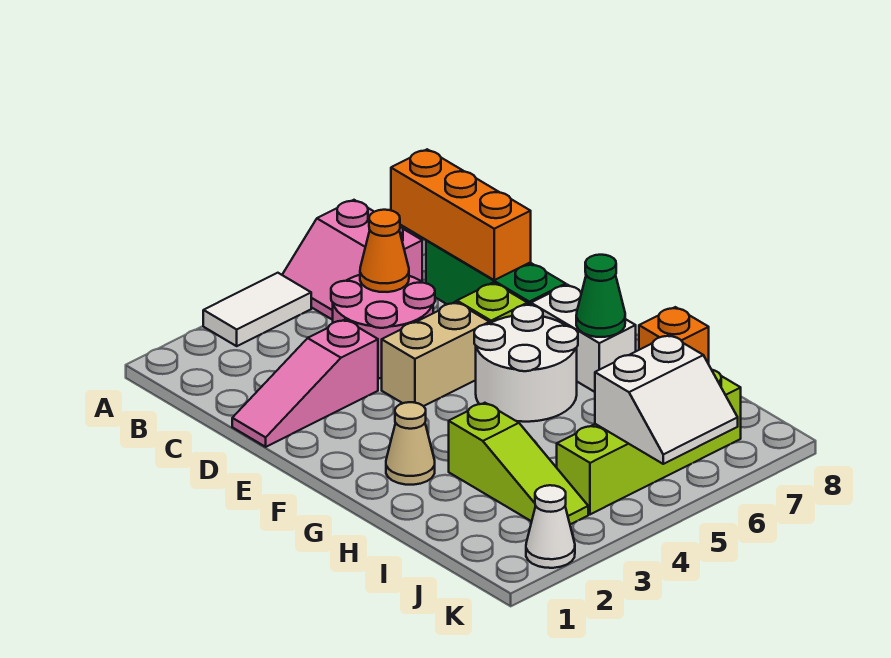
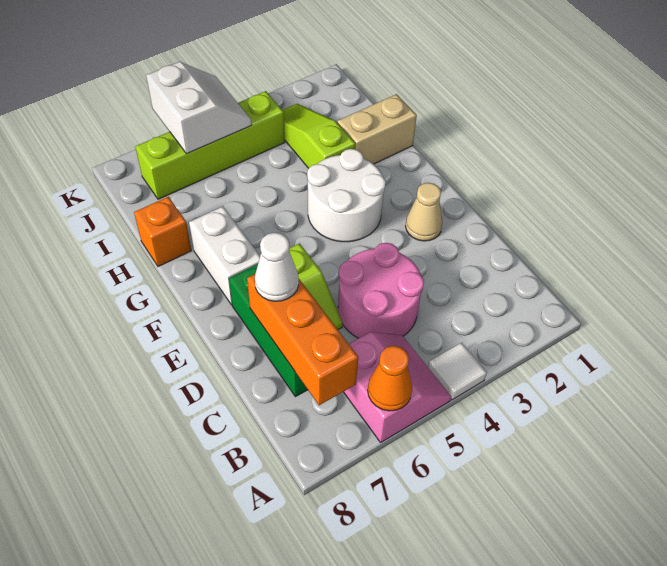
white 1x2 tile [203,273,311,346] -> white 1x1 tile [428,343,487,400]
orange 1x1 cone [360,210,409,292] -> orange 1x1 cone moved to [368,346,412,411]
pink 1x3 slope [232,320,378,447] -> none
tan 1x2 brick [382,302,489,406] -> tan 1x2 brick moved to [337,94,417,164]
white 2x2 round brick [474,305,578,422] -> white 2x2 round brick moved to [307,149,386,242]
tan 1x1 cone [386,402,435,485] -> tan 1x1 cone moved to [406,183,443,241]
green 1x1 cone [576,255,625,337] -> none
white 2x2 slope [595,335,738,464] -> white 2x2 slope turned to [146,62,252,154]
white 1x1 cone [526,485,575,568] -> white 1x1 cone moved to [255,233,299,301]

